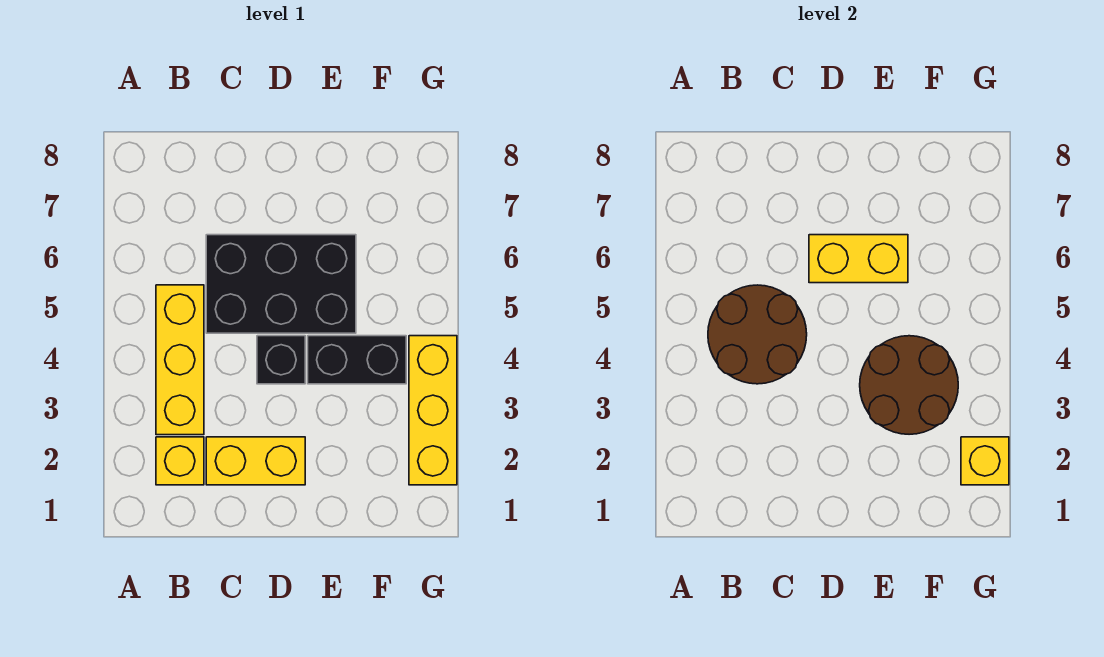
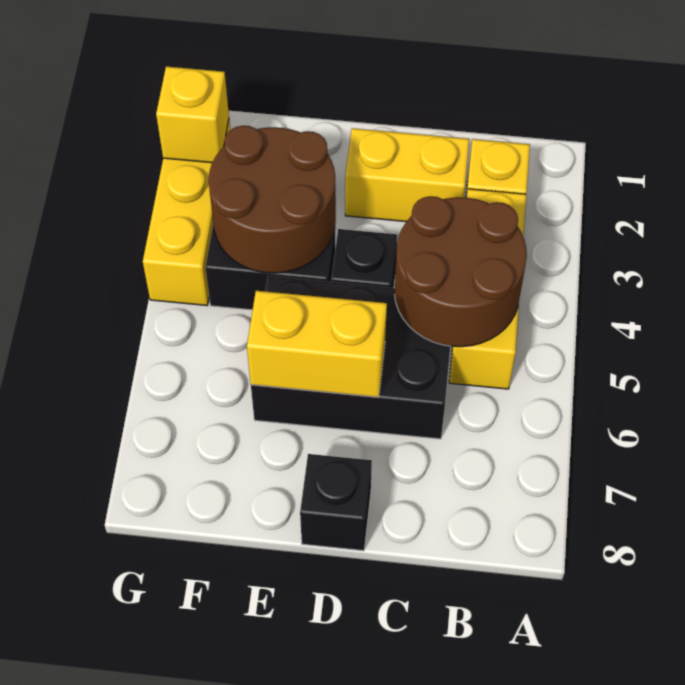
none -> black 1x1 brick [300,454,372,551]

